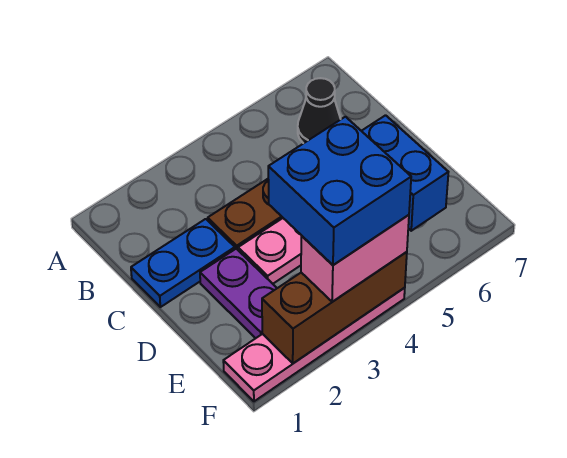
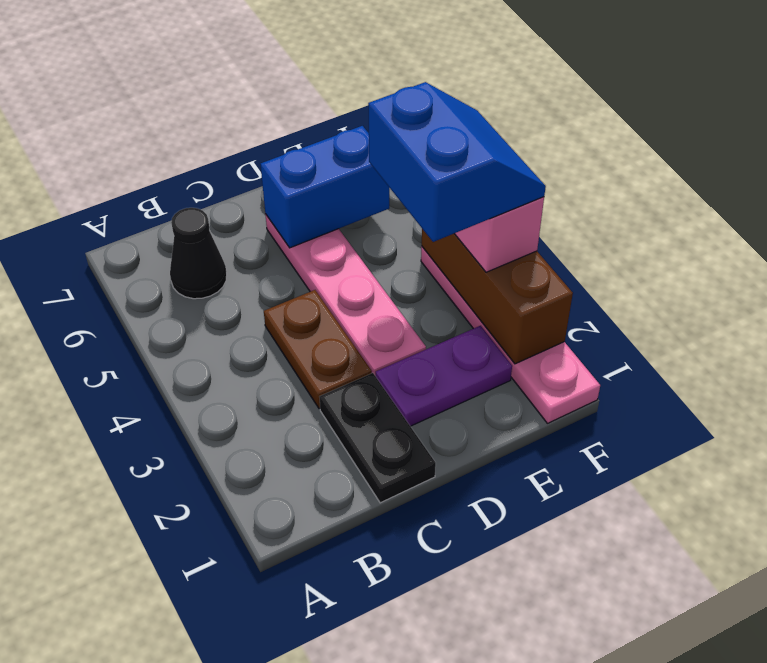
blue 1x2 plate [131,219,235,307] -> black 1x2 plate [319,373,436,503]
blue 2x2 brick [268,117,411,265] -> blue 2x2 slope [368,82,546,242]

